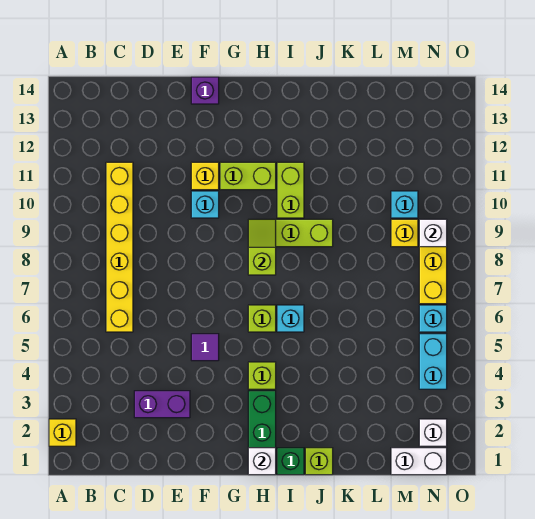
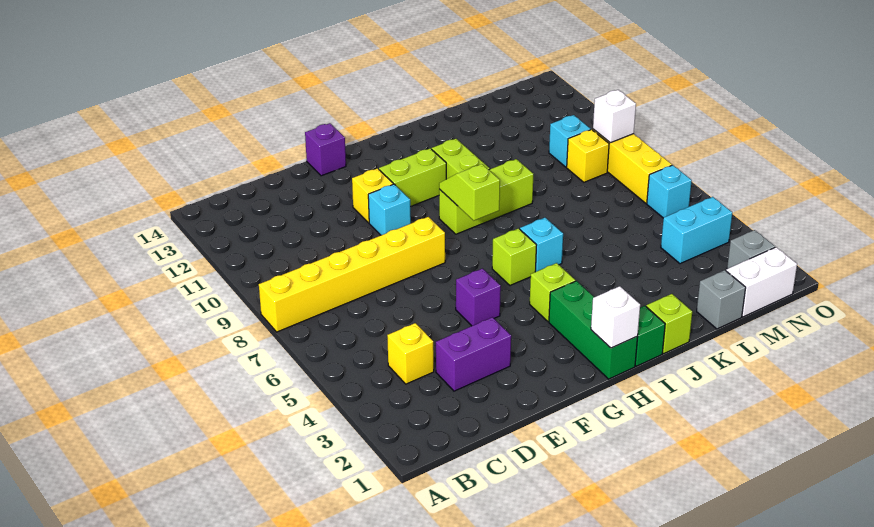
yellow 1x1 brick [49,419,76,446] -> yellow 1x1 brick moved to [387,323,434,384]
yellow 1x6 brick [106,162,133,332] -> yellow 1x6 brick turned to [259,217,445,332]
purple 1x1 tile [191,334,219,361] -> purple 1x1 brick [456,269,501,326]
none -> grey 1x1 brick [697,270,746,329]
white 1x1 brick [419,419,447,446] -> grey 1x1 brick [727,230,775,269]
cyan 1x2 brick [419,334,447,389] -> cyan 1x2 brick turned to [661,197,732,264]

